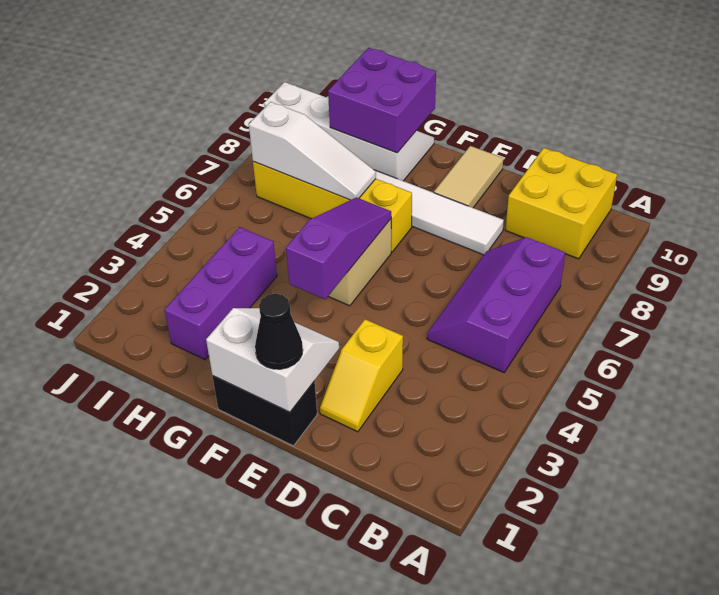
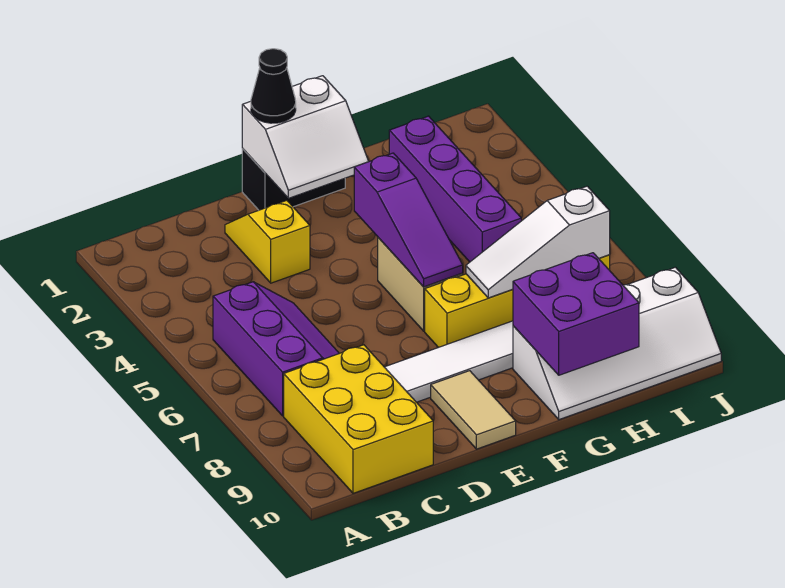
yellow 2x2 brick [506,148,617,259] -> yellow 2x3 brick [284,345,433,493]
purple 1x3 brick [165,227,277,360] -> purple 1x4 brick [389,116,521,262]

